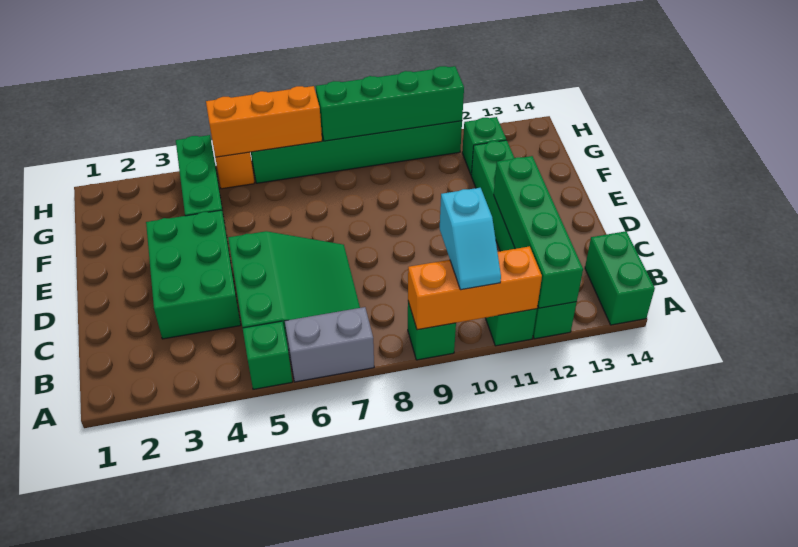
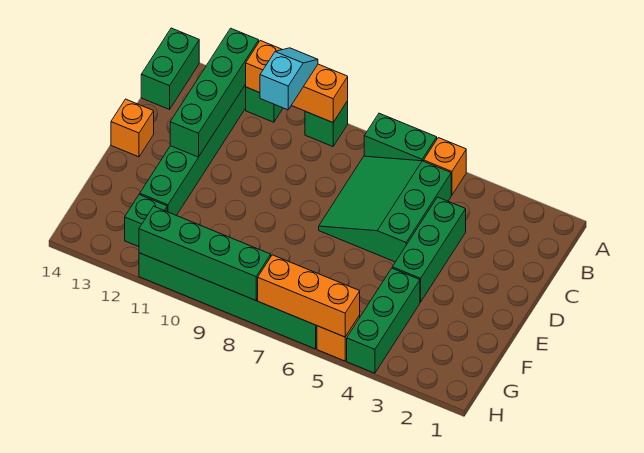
green 1x1 brick [243,321,292,389] -> orange 1x1 brick [424,138,466,195]
grey 1x2 brick [285,307,374,382] -> green 1x2 brick [364,113,437,161]
green 2x3 brick [146,210,241,339] -> green 1x3 brick [392,197,466,302]
none -> orange 1x1 brick [111,99,154,157]

